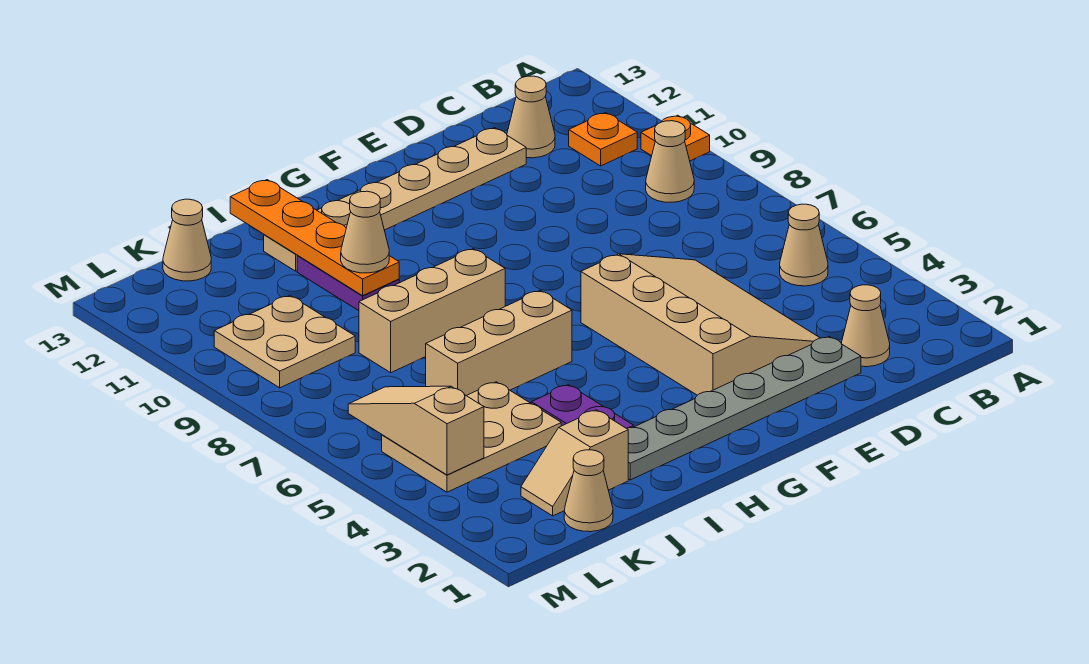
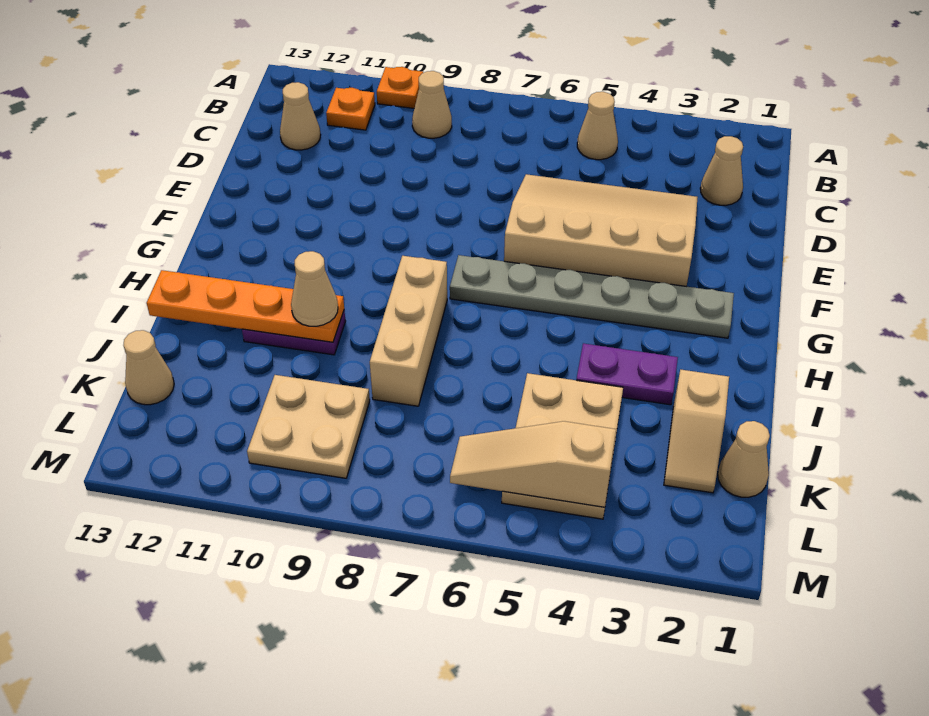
grey 1x6 plate [627,336,861,480] -> grey 1x6 plate turned to [450,255,734,338]
tan 1x6 plate [264,128,526,271] -> none
tan 1x3 brick [426,290,572,396] -> none

